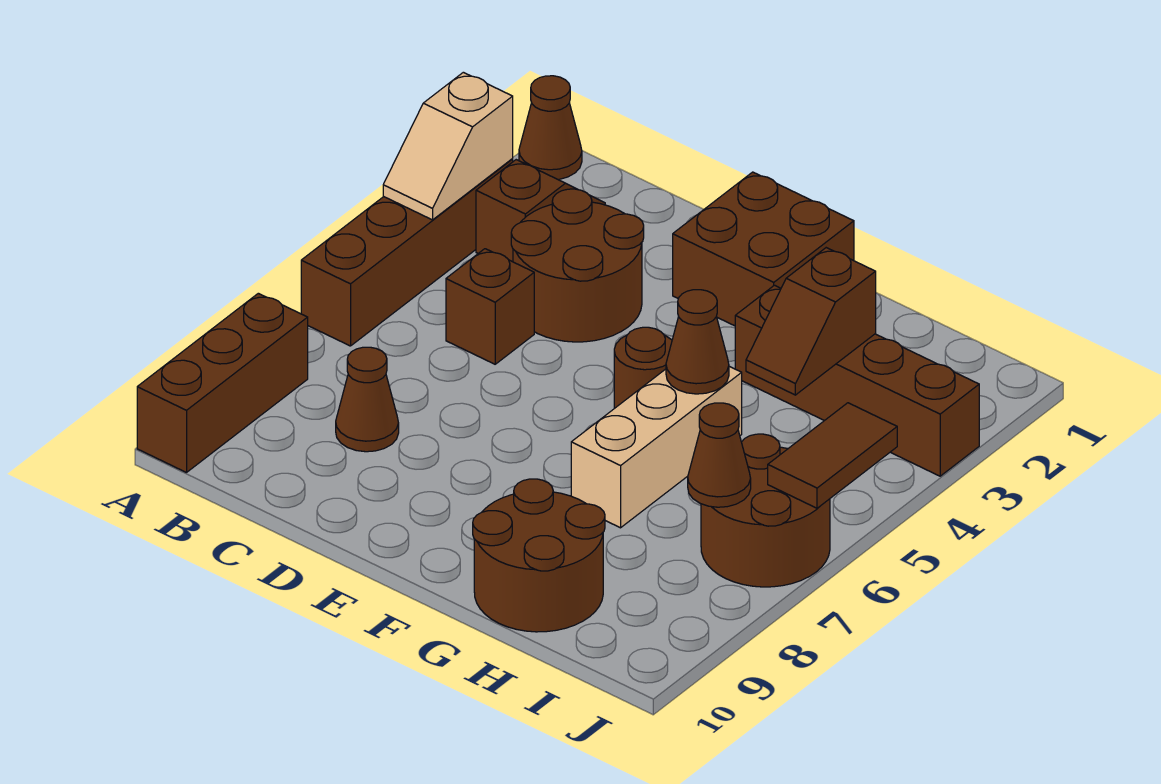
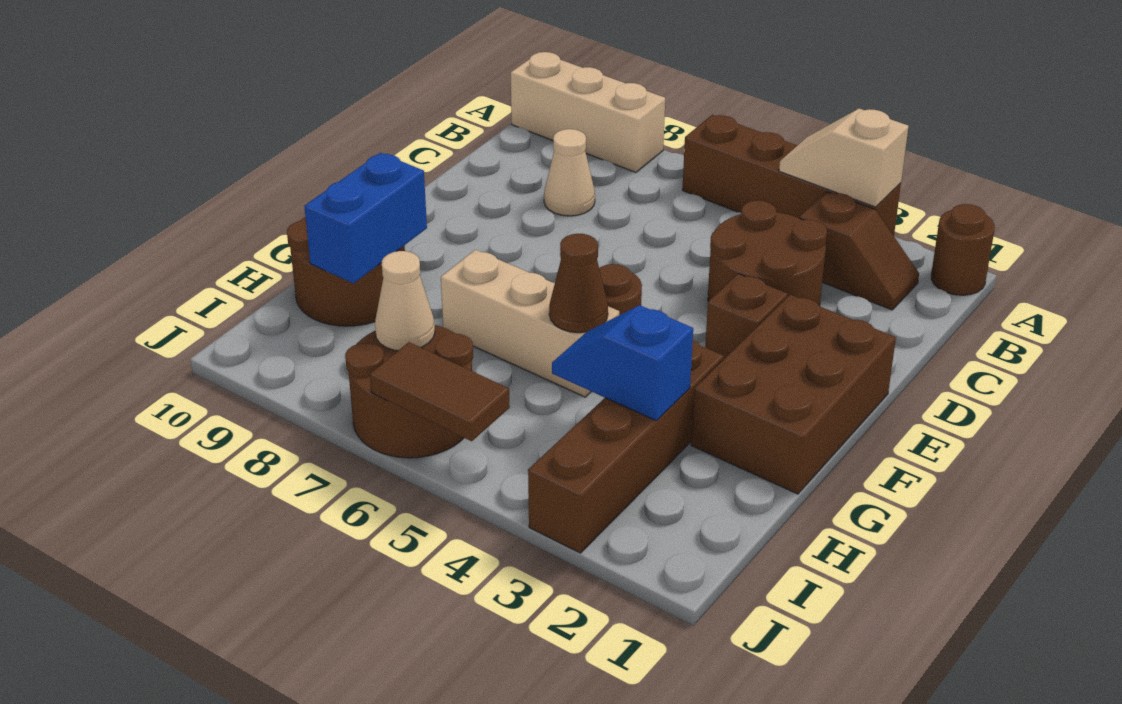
brown 1x1 cone [519,76,582,180] -> brown 1x1 round brick [931,204,995,295]
brown 1x3 brick [137,293,308,473] -> tan 1x3 brick [511,52,665,173]
brown 1x1 brick [446,249,534,364] -> brown 1x1 brick moved to [705,274,788,359]
brown 1x1 cone [336,347,399,452] -> tan 1x1 cone [544,129,595,216]
brown 2x2 brick [673,172,854,326] -> brown 2x3 brick [691,295,896,494]
none -> blue 1x2 brick [304,153,427,283]
brown 1x2 slope [746,248,876,395] -> blue 1x2 slope [552,305,693,420]
brown 1x1 cone [688,403,751,507] -> tan 1x1 cone [375,251,435,351]

